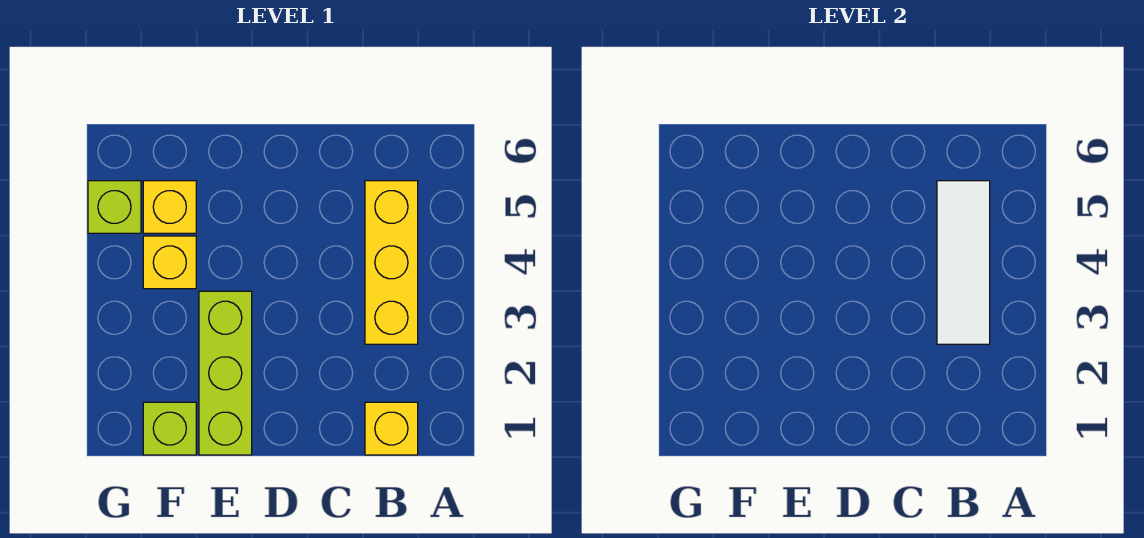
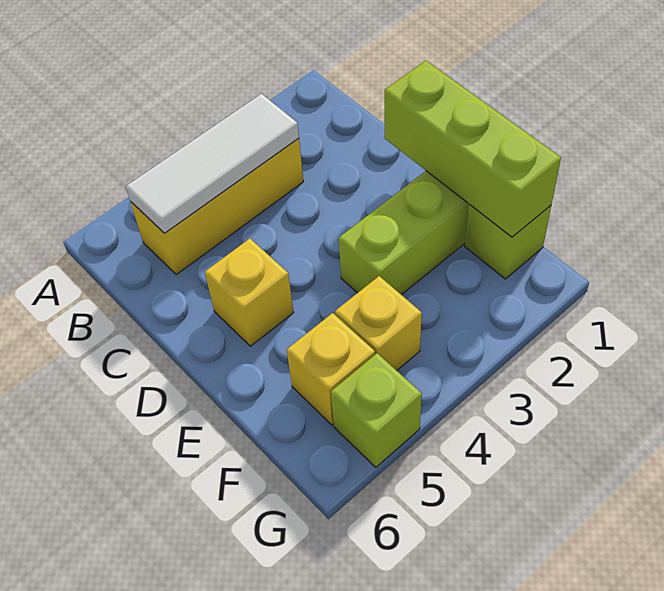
yellow 1x1 brick [365,402,418,455] -> yellow 1x1 brick moved to [205,239,294,346]
none -> lime 1x3 brick [385,61,561,237]

